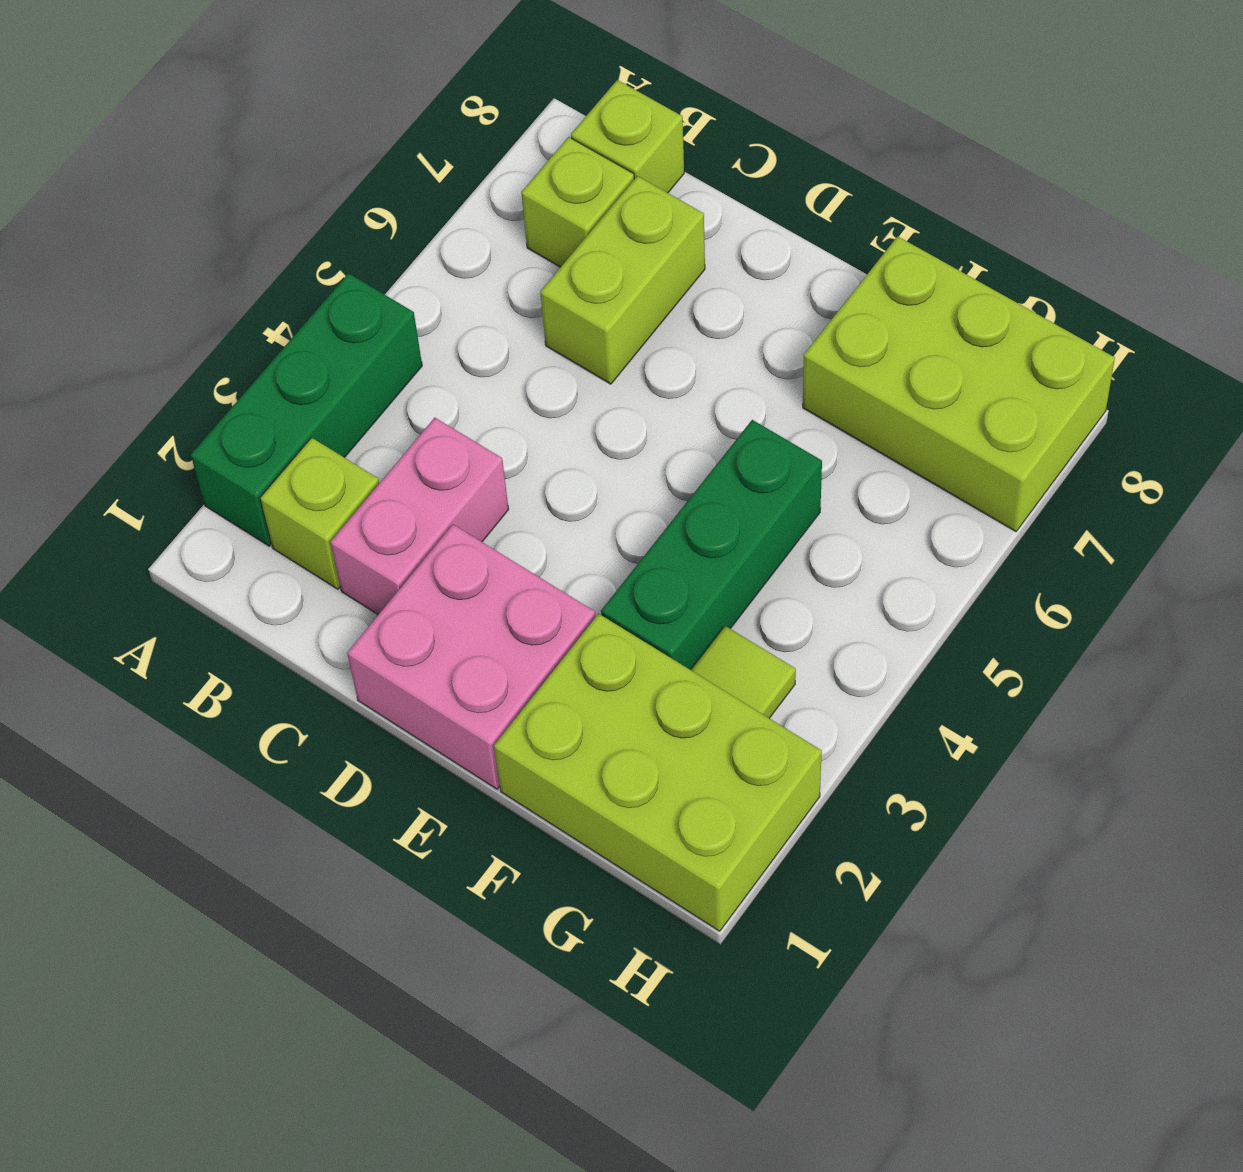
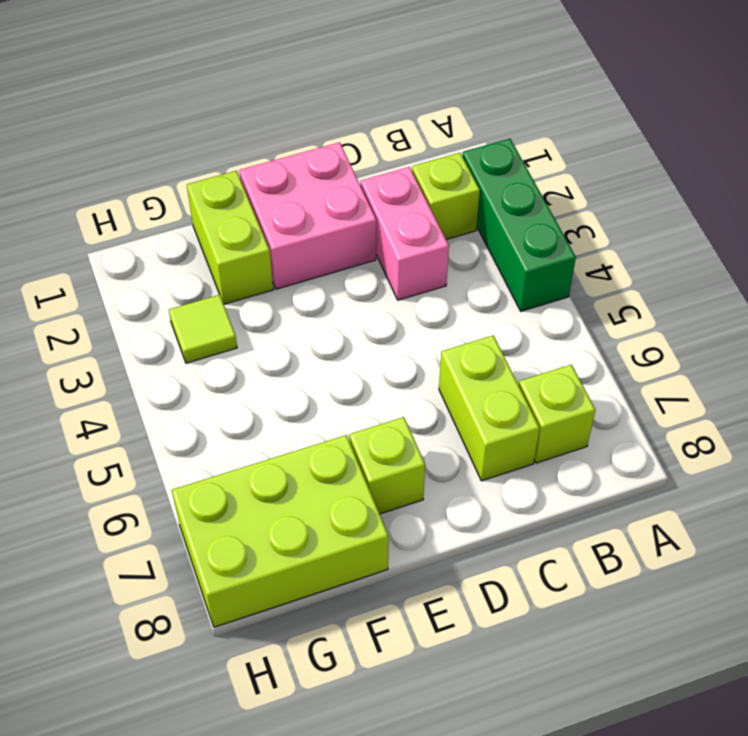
lime 1x1 brick [571,80,684,193] -> lime 1x1 brick moved to [349,417,425,514]
lime 2x3 brick [494,614,822,931] -> lime 1x2 brick [187,171,273,304]
green 1x3 brick [601,420,822,670] -> none

